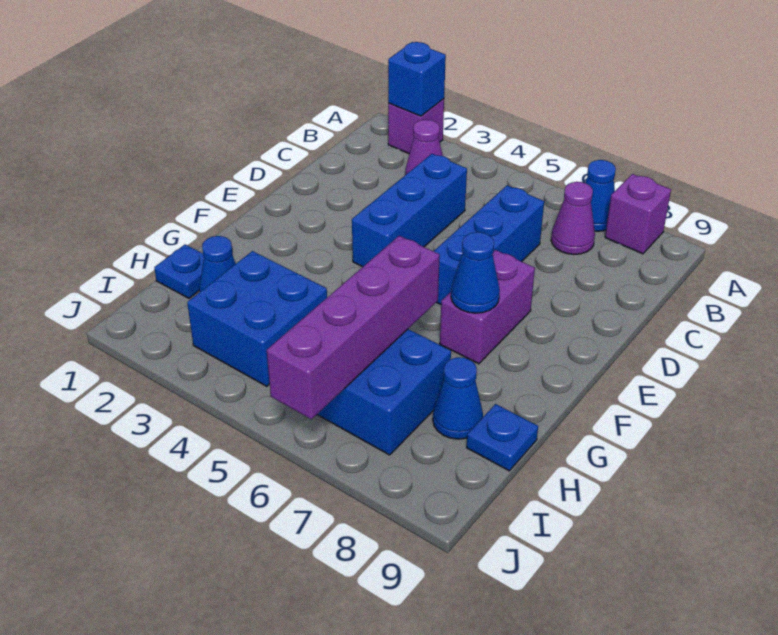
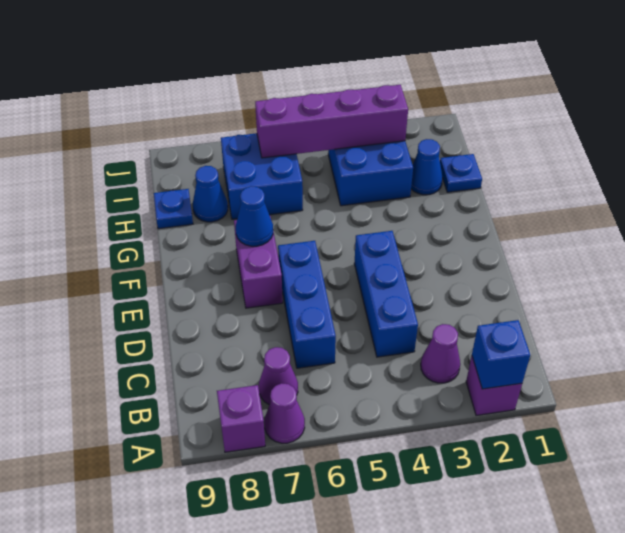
blue 1x1 cone [585,160,616,231] -> purple 1x1 cone [264,383,305,443]
purple 1x4 brick [267,236,440,419] -> purple 1x4 brick turned to [255,85,408,158]

